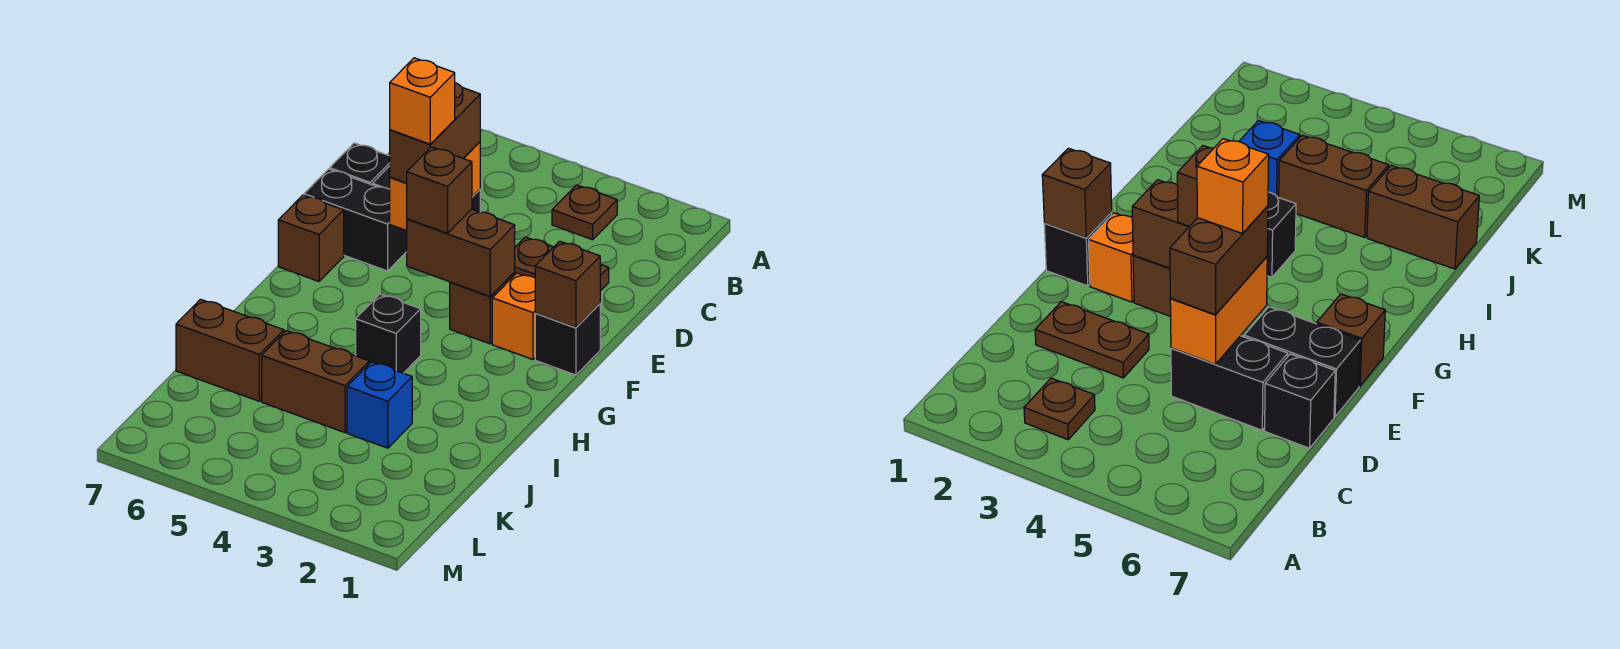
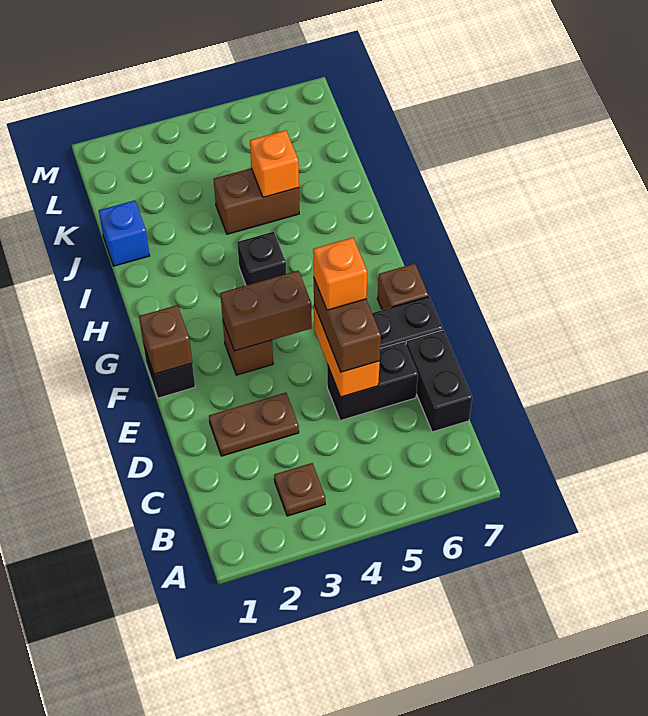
black 1x1 brick [330,143,390,185] -> black 1x2 brick [406,330,472,432]
orange 1x1 brick [492,273,535,359] -> orange 1x1 brick moved to [250,130,299,197]
brown 1x1 brick [407,147,472,233] -> none
blue 1x1 brick [347,362,412,448] -> blue 1x1 brick moved to [99,200,150,266]
brown 1x2 brick [176,299,284,401] -> none

